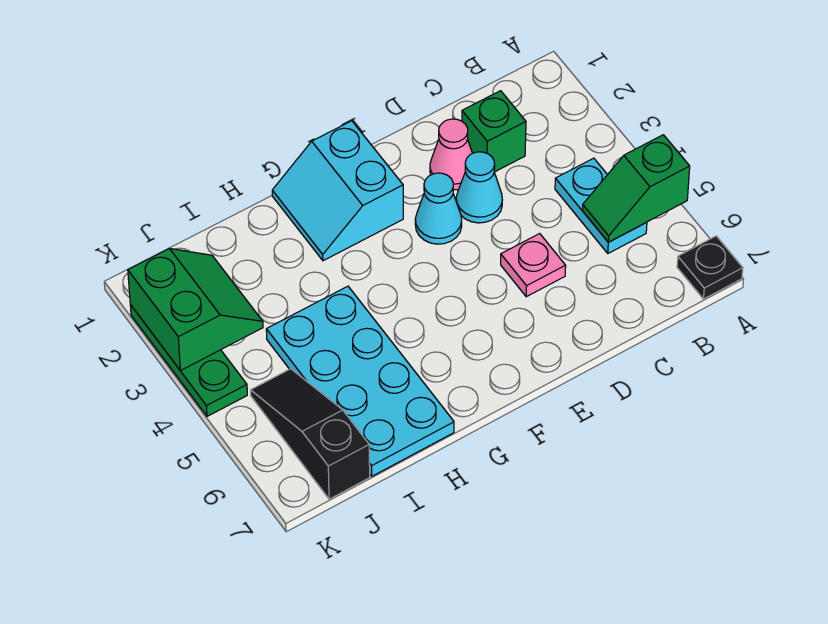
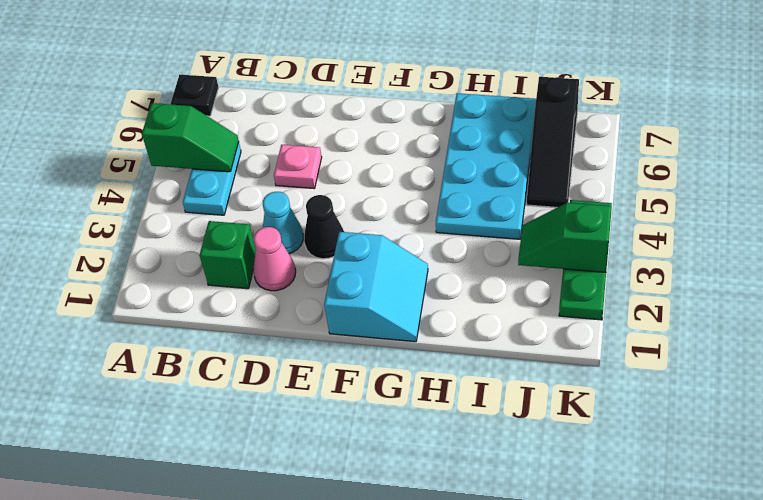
cyan 1x1 cone [415,173,462,244] -> black 1x1 cone [304,195,344,259]
green 2x2 slope [128,249,263,371] -> green 1x2 slope [518,203,612,272]

